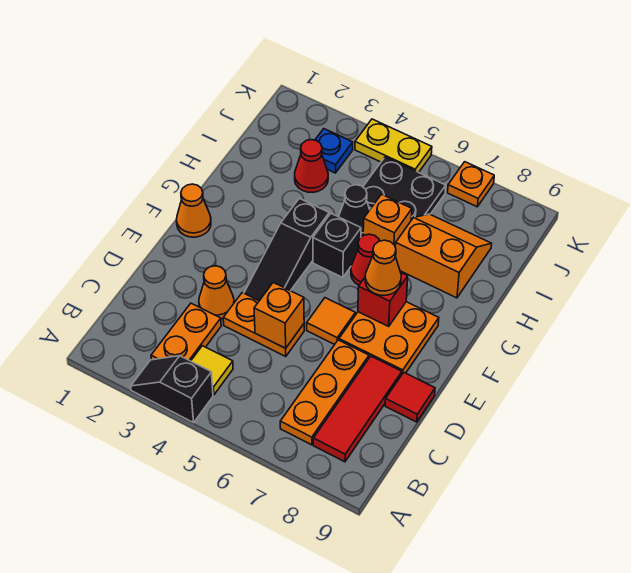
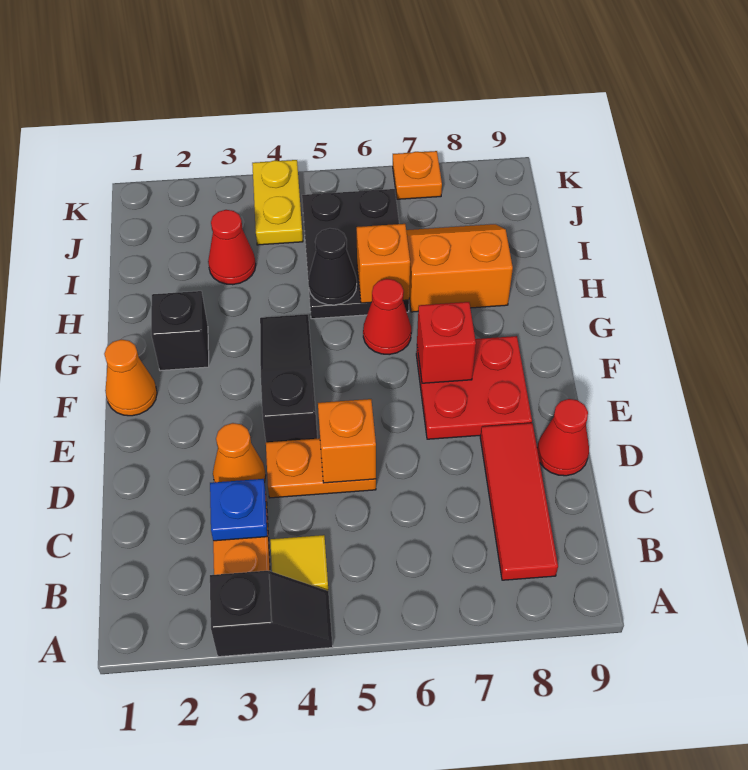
black 1x2 slope [131,356,213,423] -> black 1x2 slope turned to [210,571,333,657]
orange 1x3 plate [280,340,369,445] -> none
red 1x1 tile [385,372,435,422] -> red 1x1 cone [537,399,589,476]
black 1x3 slope [244,198,329,301] -> black 1x3 slope turned to [260,314,317,442]
orange 1x1 tile [307,298,355,344] -> none
orange 2x2 plate [339,302,439,374] -> red 2x2 plate [416,336,532,439]
orange 1x1 cone [365,240,401,295] -> none
black 1x1 brick [313,214,361,278] -> black 1x1 brick moved to [151,291,209,371]
blue 1x1 plate [315,129,353,173] -> blue 1x1 plate moved to [210,479,267,541]
yellow 1x2 plate [355,119,432,172] -> yellow 1x2 plate turned to [252,160,303,245]

